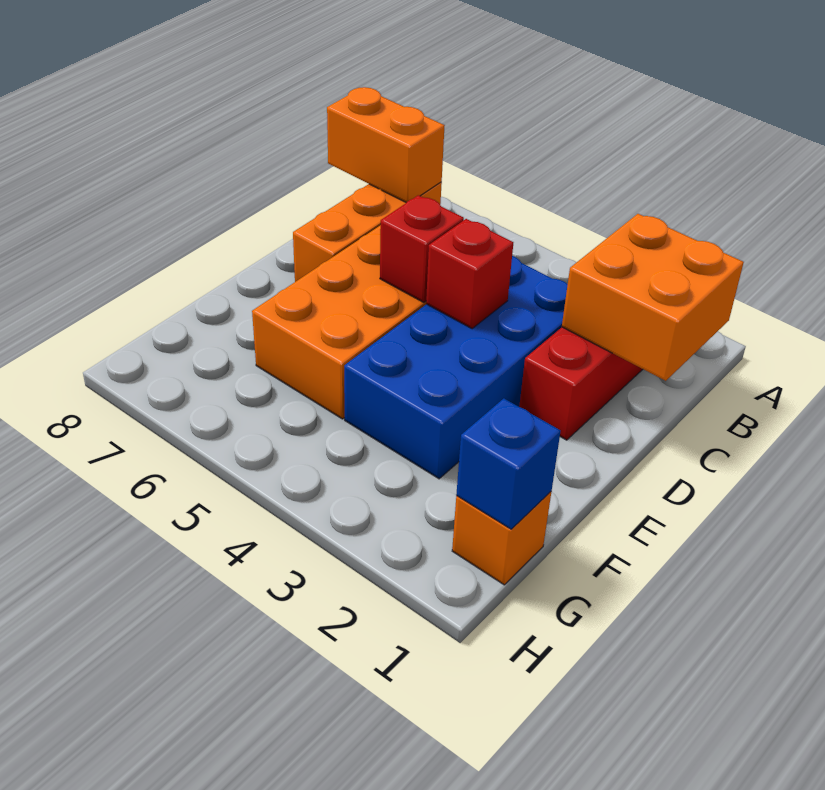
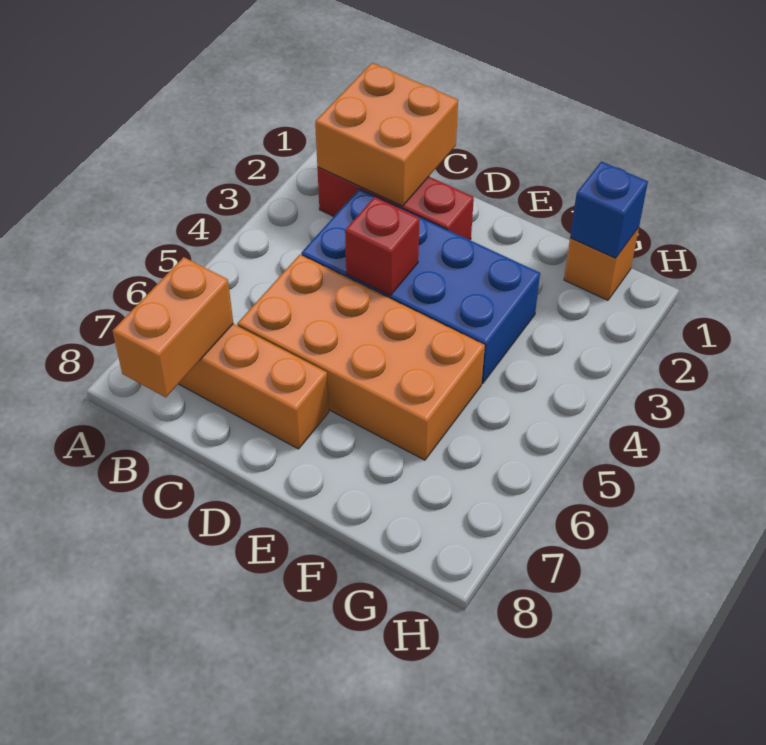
red 1x1 brick [380,195,464,302] -> none

